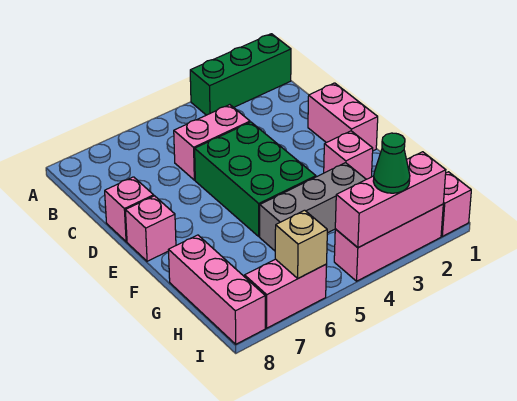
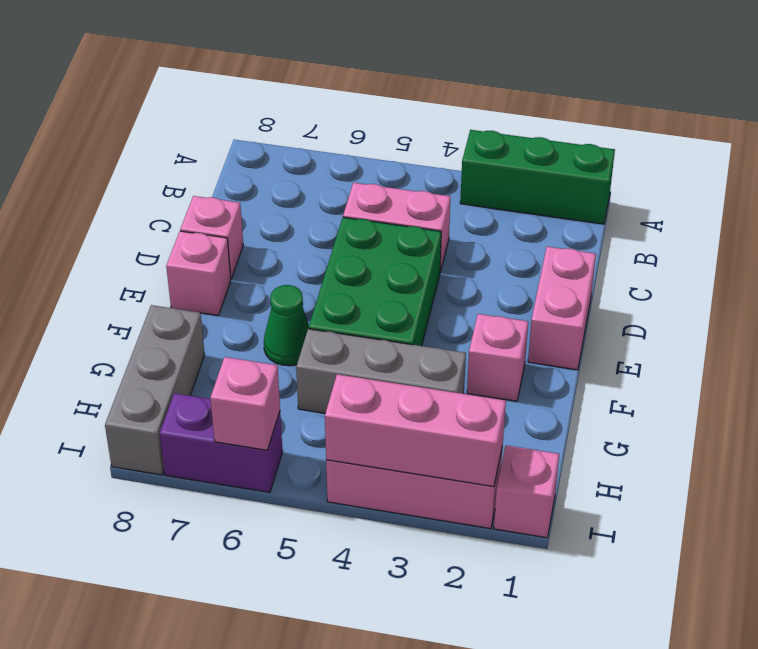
pink 1x3 brick [169,235,265,344] -> grey 1x3 brick [105,305,205,475]
green 1x1 cone [373,133,410,193] -> green 1x1 cone moved to [264,285,309,366]
pink 1x2 brick [245,259,327,328] -> purple 1x2 brick [160,393,283,493]
tan 1x1 brick [275,210,327,278] -> pink 1x1 brick [210,357,280,450]

